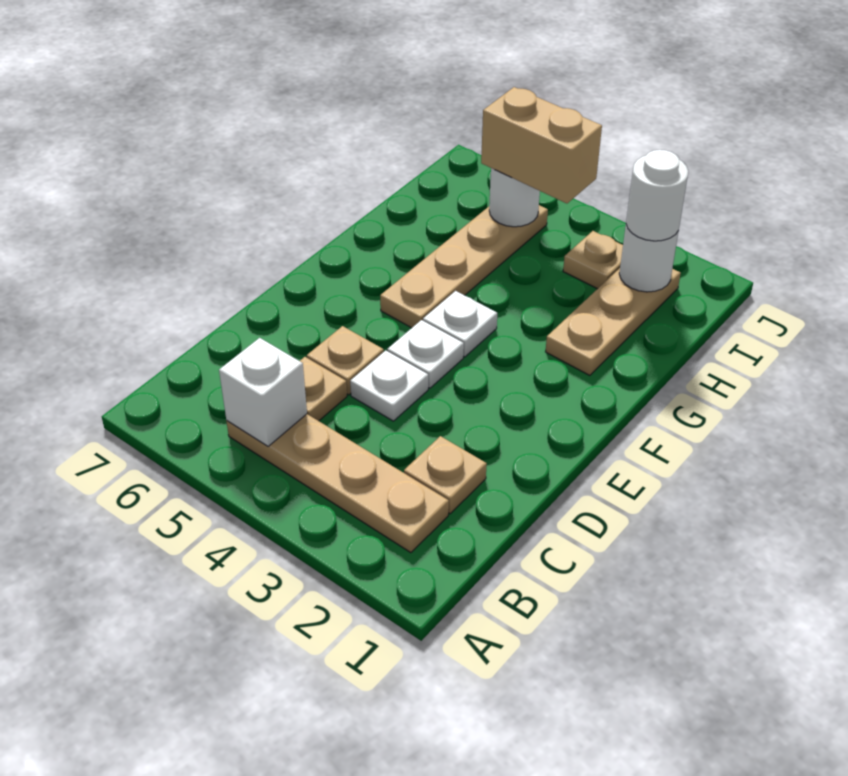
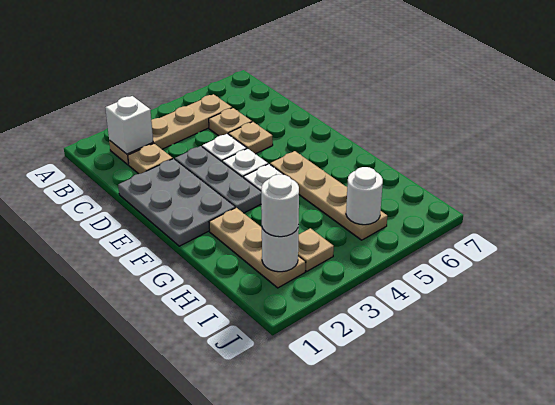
white 1x1 brick [219,338,307,446] -> white 1x1 brick moved to [105,96,153,154]
none -> grey 2x3 plate [118,159,235,246]
none -> grey 1x3 plate [175,146,261,213]
tan 1x2 brick [481,87,602,203] -> none

